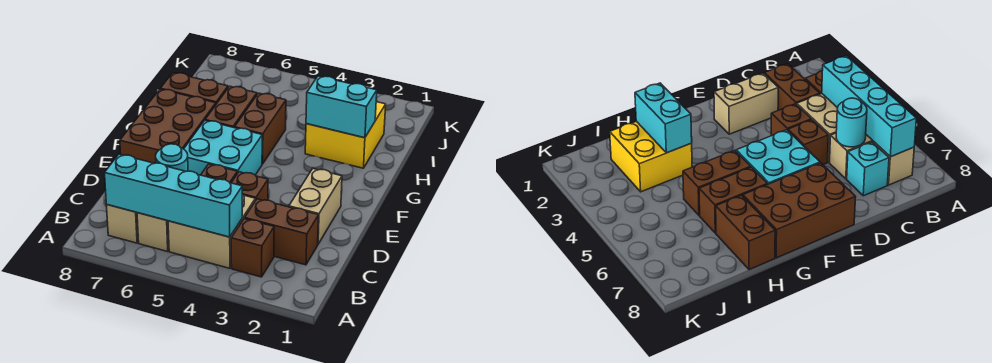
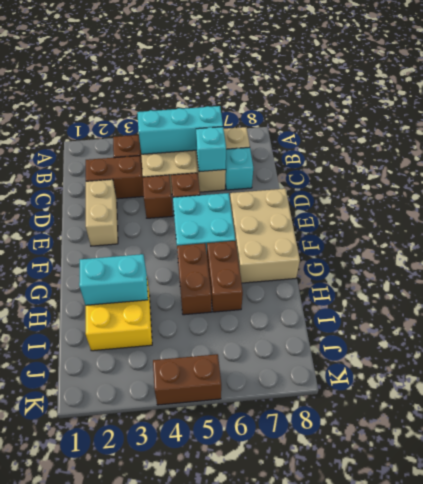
cyan 1x4 brick [105,154,242,237] -> cyan 1x3 brick [137,106,223,154]
cyan 1x1 round brick [156,144,188,171] -> cyan 1x1 brick [196,127,226,172]
brown 2x3 brick [120,89,216,163] -> tan 2x3 brick [230,189,300,283]
brown 1x2 brick [160,73,228,104] -> brown 1x2 brick moved to [153,354,221,405]

